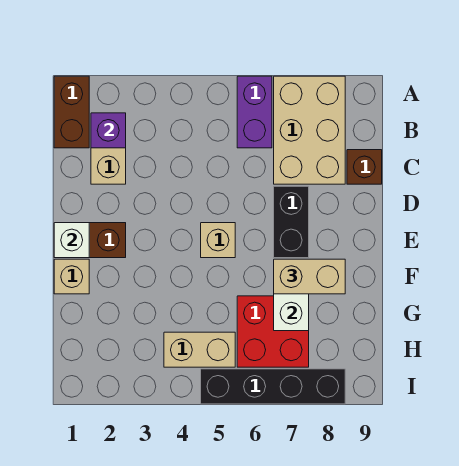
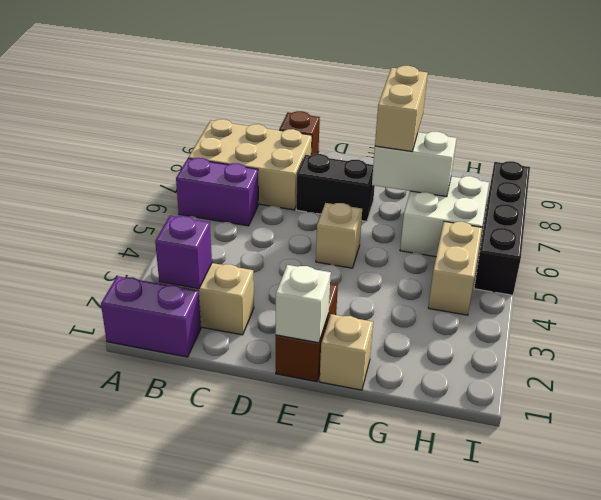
brown 1x2 brick [54,76,89,148] -> purple 1x2 brick [101,276,201,357]
red 2x2 brick [237,296,309,367] -> white 2x2 brick [400,176,489,257]

